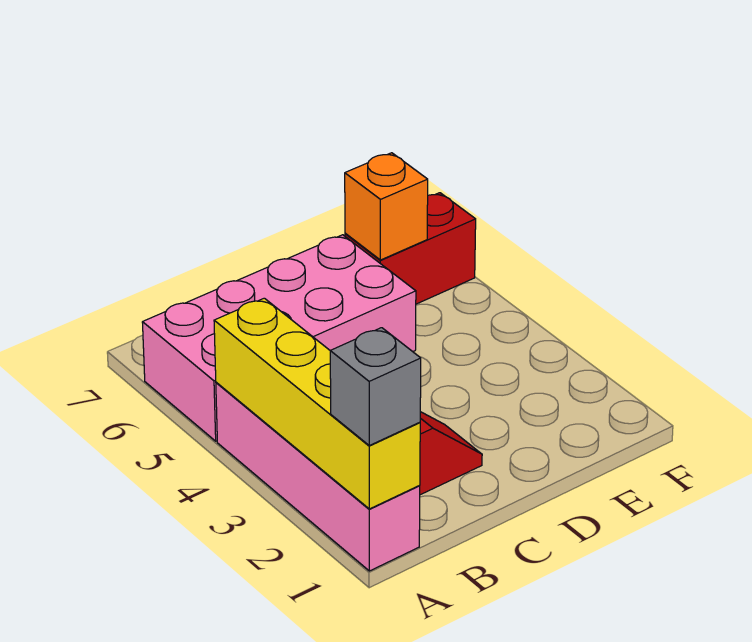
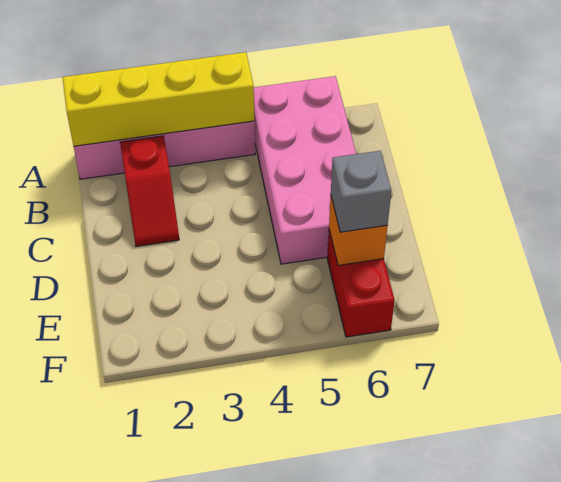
grey 1x1 brick [330,328,421,445] -> grey 1x1 brick moved to [331,151,391,232]

